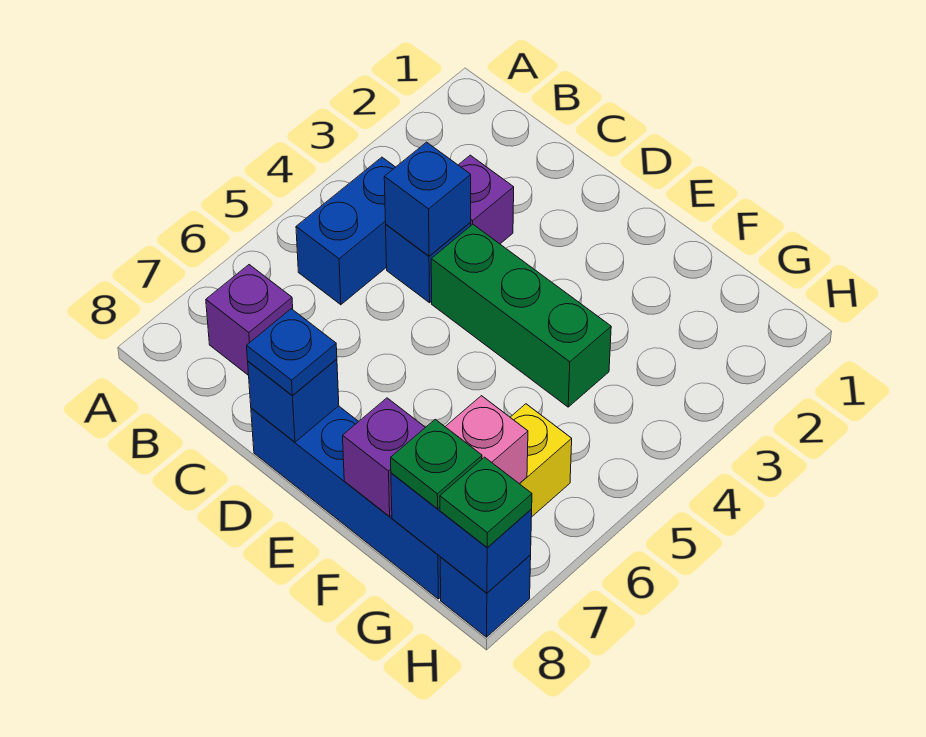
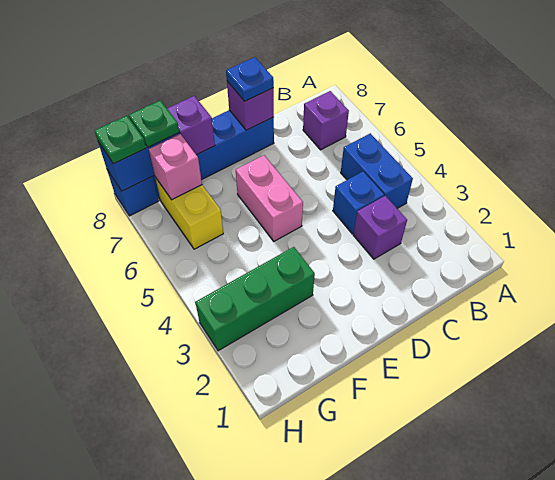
blue 1x1 brick [384,142,471,256] -> none
green 1x3 brick [431,224,611,407] -> green 1x3 brick moved to [195,247,315,351]
blue 1x1 brick [248,359,339,442] -> purple 1x1 brick [227,81,274,130]
none -> pink 1x2 brick [236,155,303,241]

